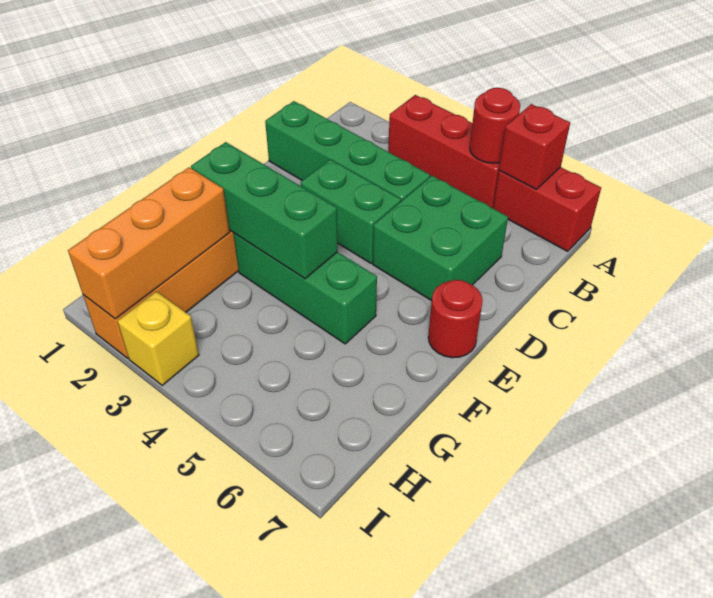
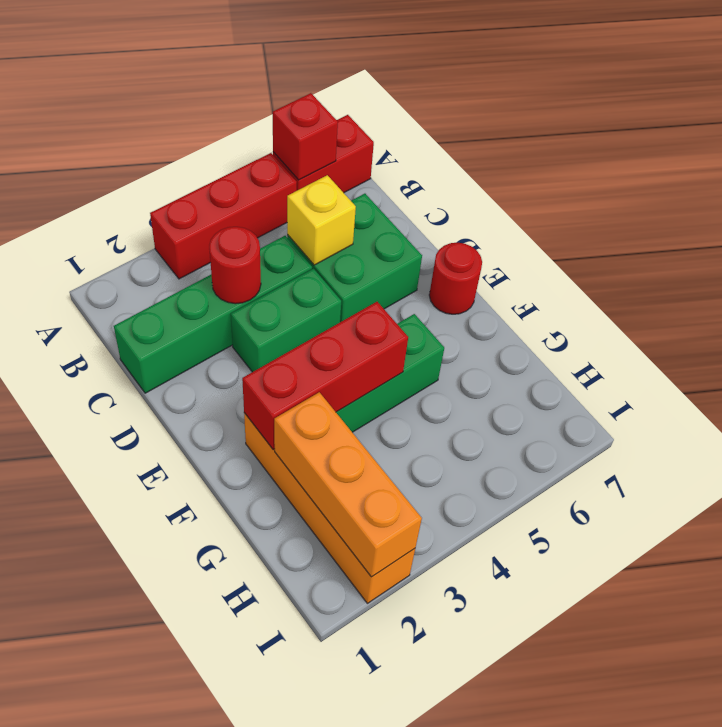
red 1x1 round brick [470,88,520,163] -> red 1x1 round brick moved to [209,227,261,304]
green 1x3 brick [191,142,338,279] -> red 1x3 brick [242,302,408,449]
yellow 1x1 brick [118,291,199,385] -> yellow 1x1 brick moved to [287,175,356,265]

